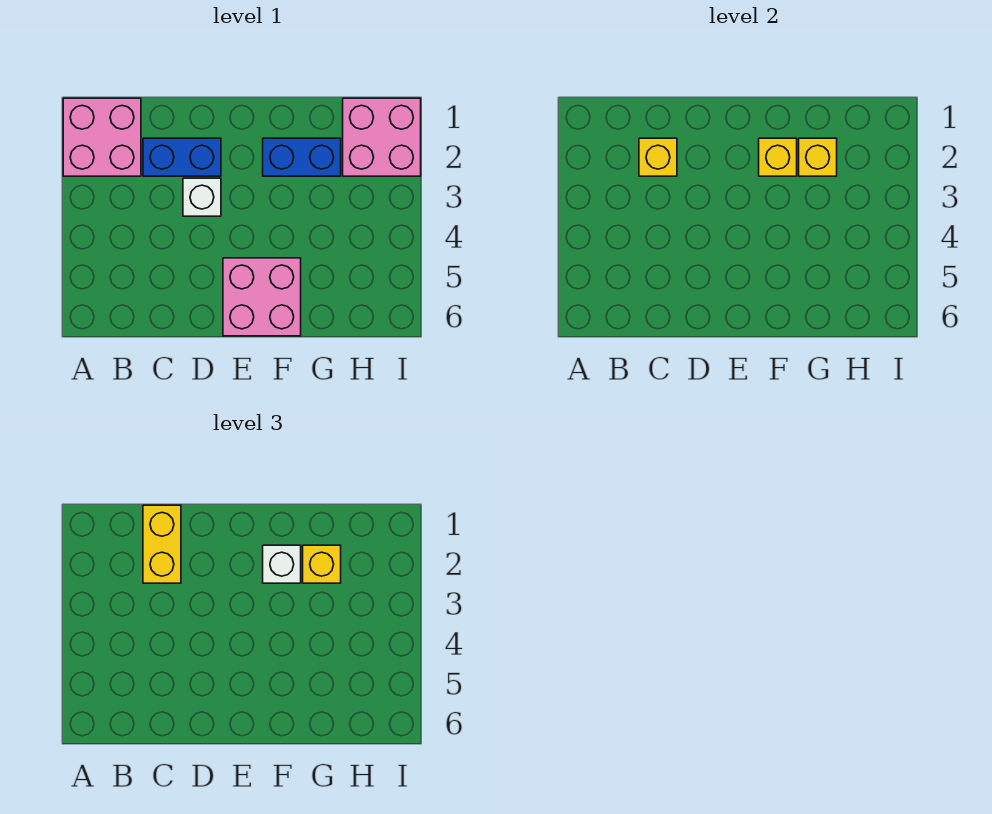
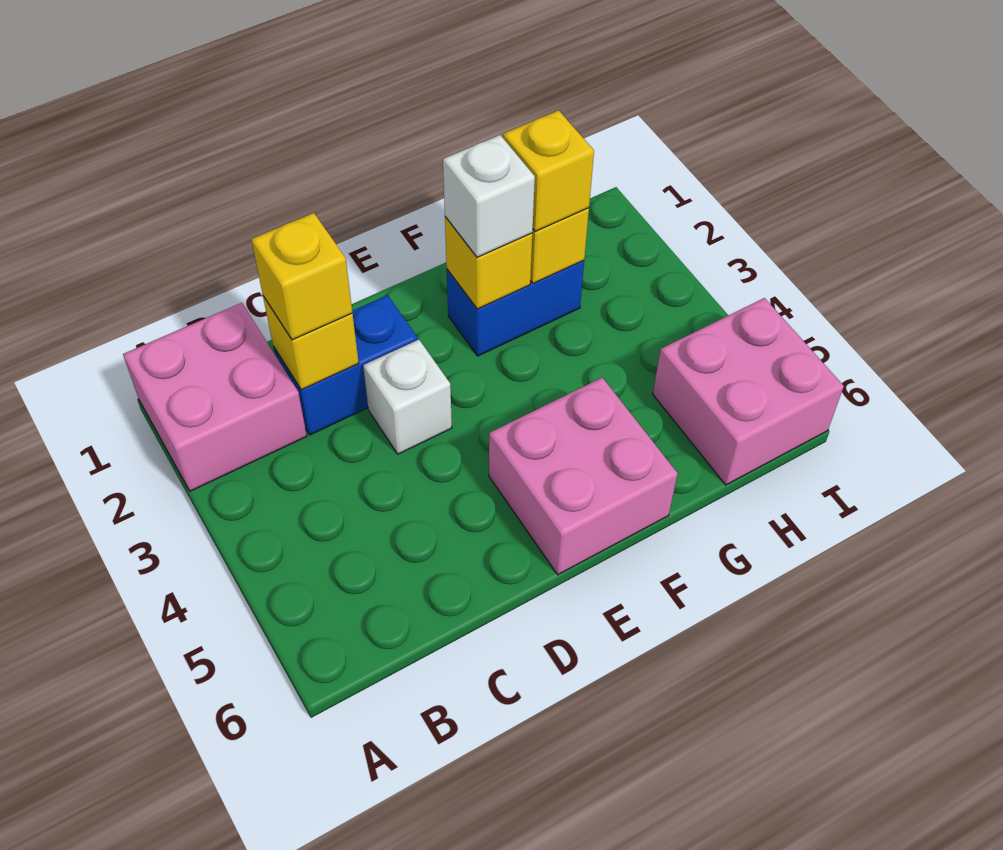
yellow 1x2 brick [143,505,181,583] -> yellow 1x1 brick [251,213,352,340]
pink 2x2 brick [343,98,421,176] -> pink 2x2 brick moved to [653,298,844,485]

